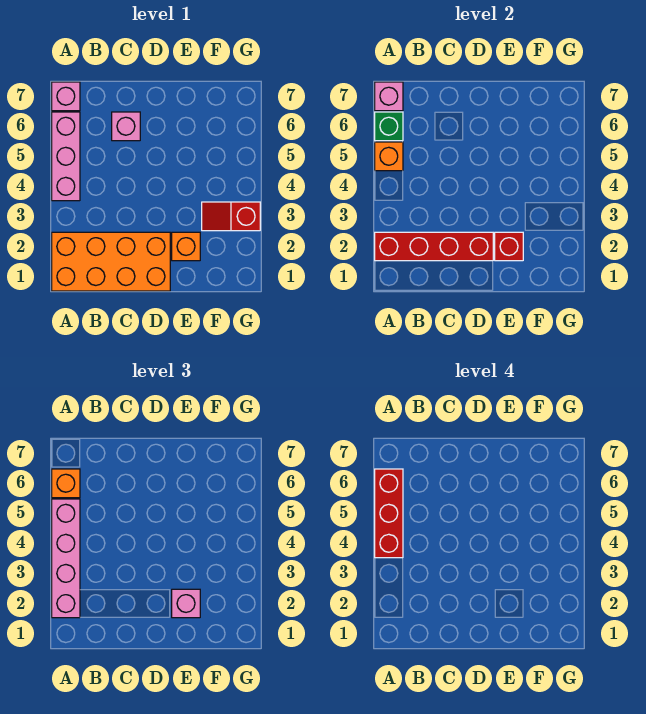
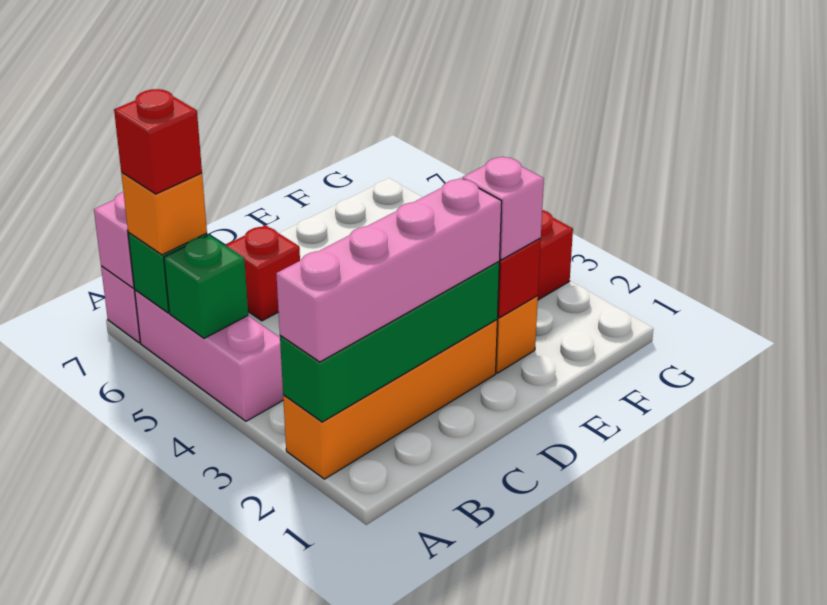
orange 2x4 brick [52,232,170,291] -> orange 1x4 brick [283,320,497,479]
red 1x4 brick [375,232,493,261] -> green 1x4 brick [280,262,499,422]
pink 1x4 brick [52,499,80,618] -> pink 1x4 brick turned to [276,178,502,362]
red 1x3 brick [375,469,403,558] -> red 1x1 brick [114,89,202,194]
orange 1x1 brick [375,142,403,171] -> green 1x1 brick [164,235,248,338]
pink 1x1 brick [112,112,140,141] -> red 1x1 brick [225,225,300,321]

